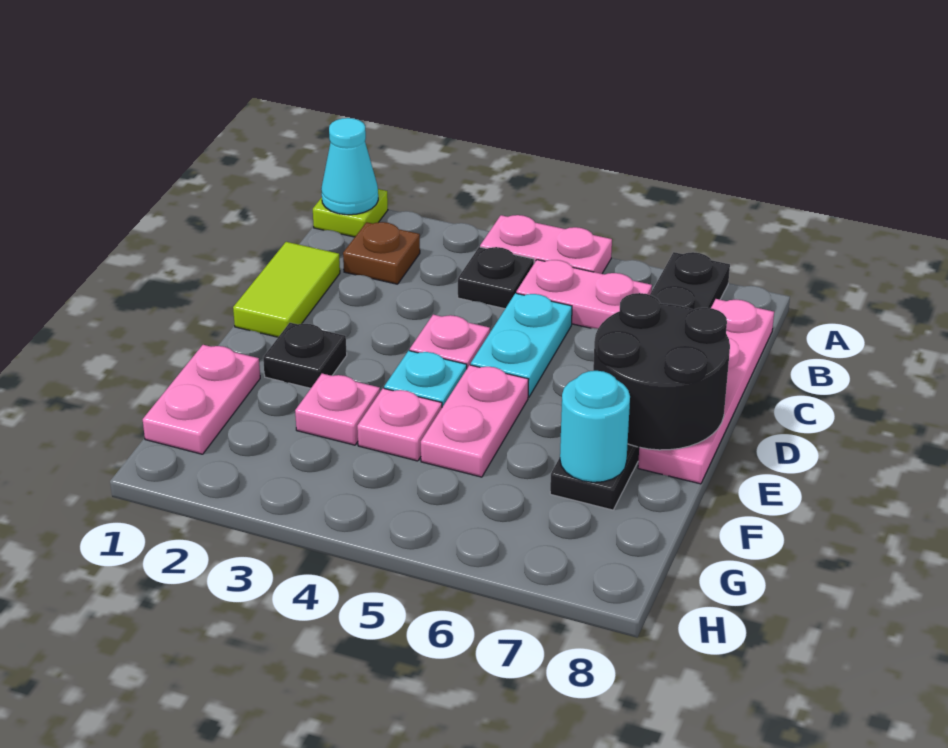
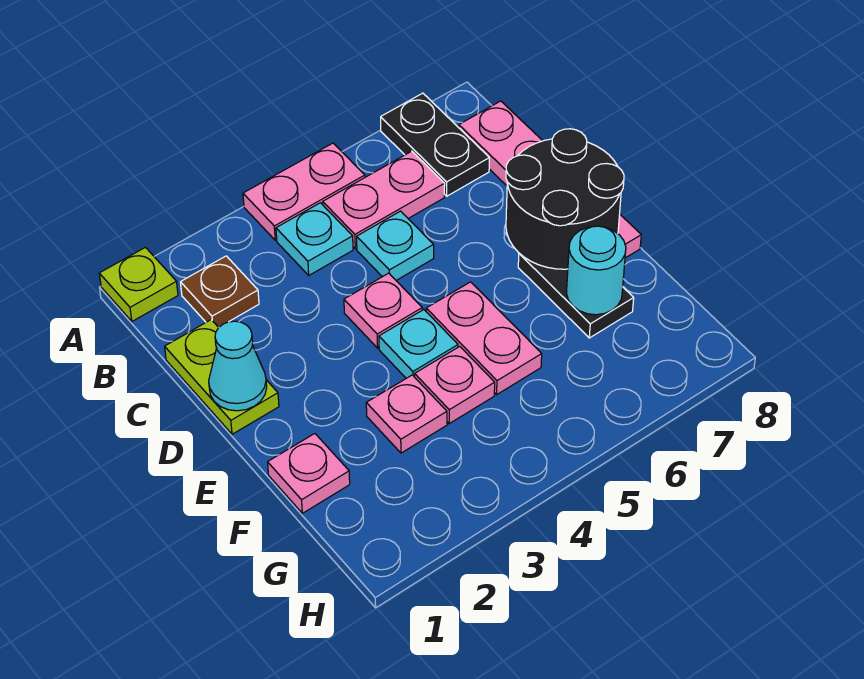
cyan 1x1 cone [321,118,378,215] -> cyan 1x1 cone moved to [209,321,267,411]
black 1x1 plate [458,247,534,309] -> cyan 1x1 plate [276,203,353,275]
lime 1x2 tile [233,242,340,337] -> lime 1x2 plate [165,320,279,434]
cyan 1x2 plate [471,293,572,397] -> cyan 1x1 plate [357,211,434,280]
black 1x1 plate [263,323,347,388] -> none
pink 1x2 plate [143,345,260,454] -> pink 1x1 plate [268,434,350,513]

